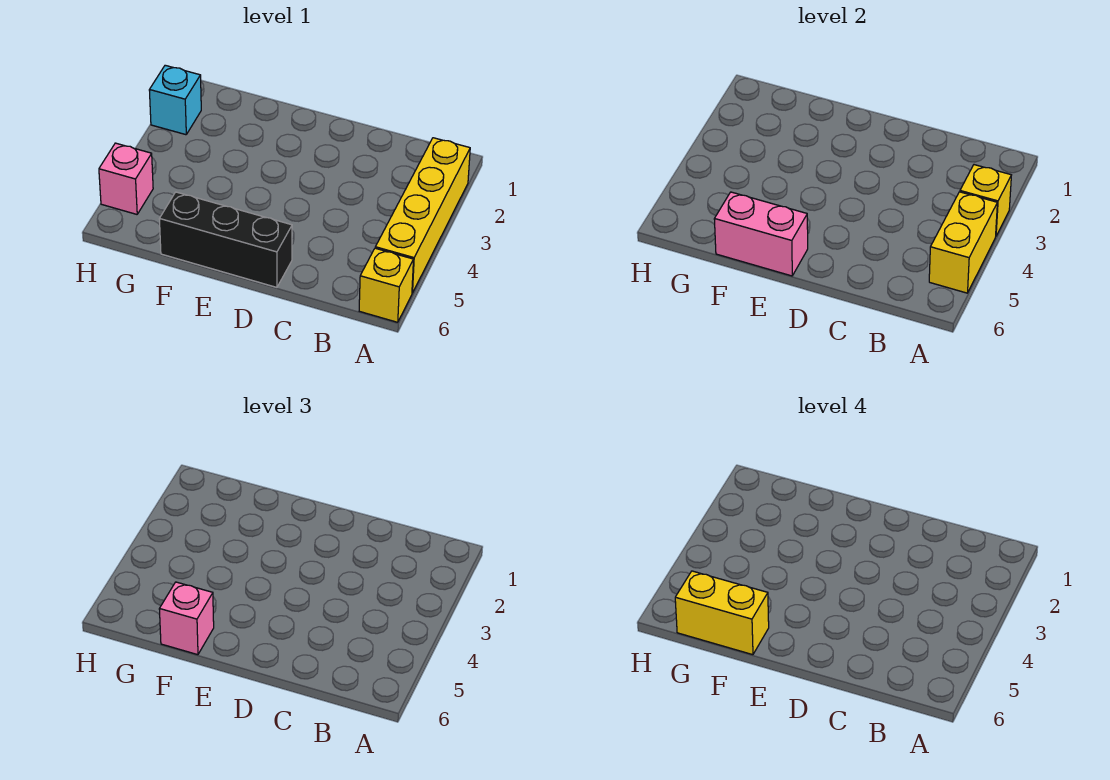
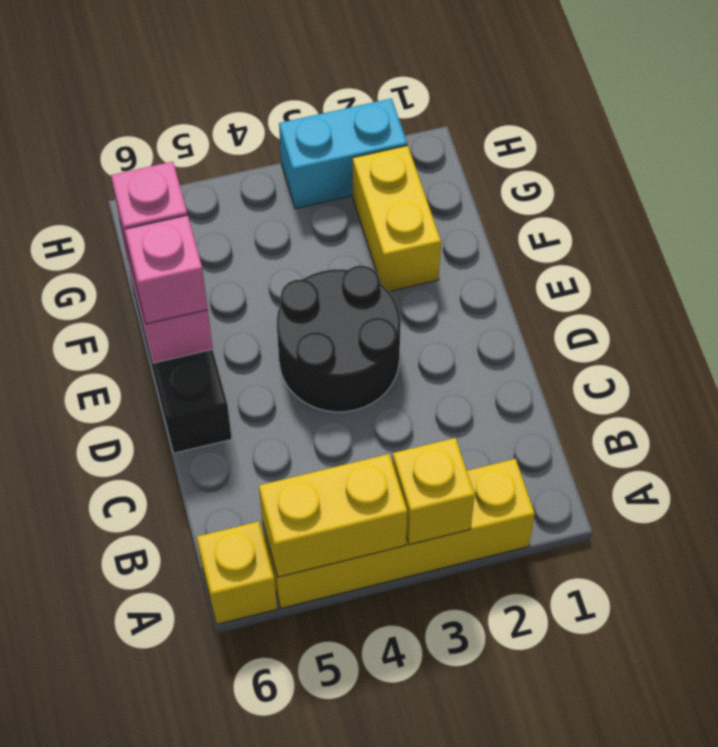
none -> black 2x2 round brick [277,266,401,412]
yellow 1x2 brick [675,571,769,655] -> yellow 1x2 brick moved to [353,145,441,292]
cyan 1x1 brick [149,65,201,135] -> cyan 1x2 brick [279,98,407,209]
pink 1x1 brick [99,143,153,214] -> pink 1x1 brick moved to [125,215,208,324]

